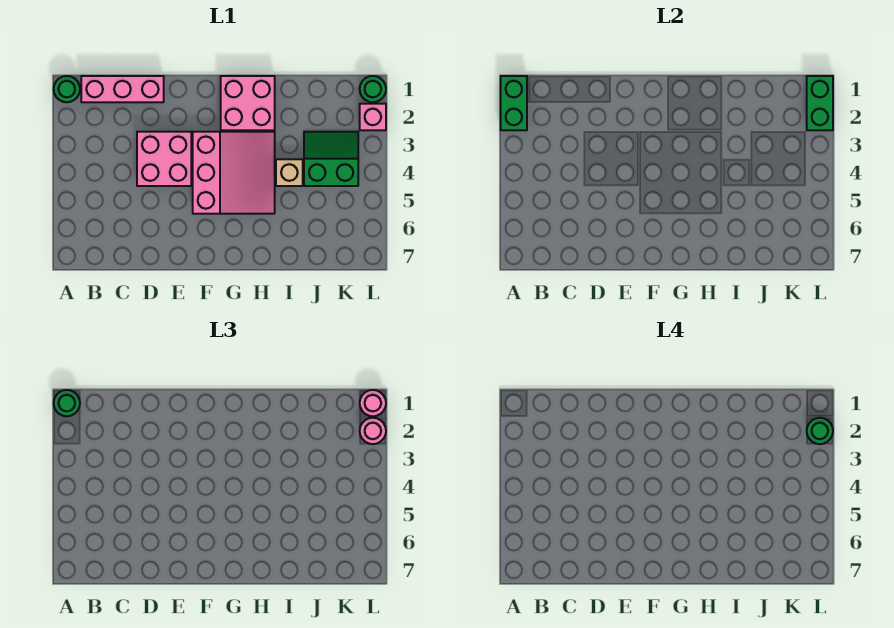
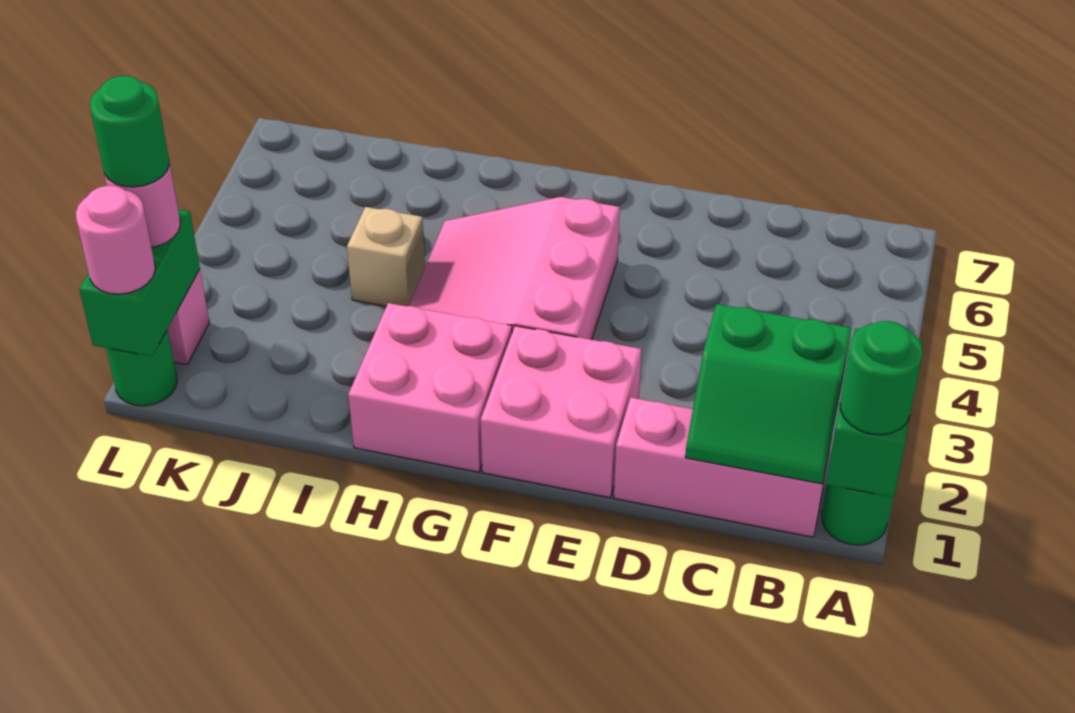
pink 2x2 brick [137,132,191,186] -> pink 2x2 brick moved to [481,326,641,498]
green 2x2 slope [304,132,358,186] -> green 2x2 slope moved to [685,304,851,484]

